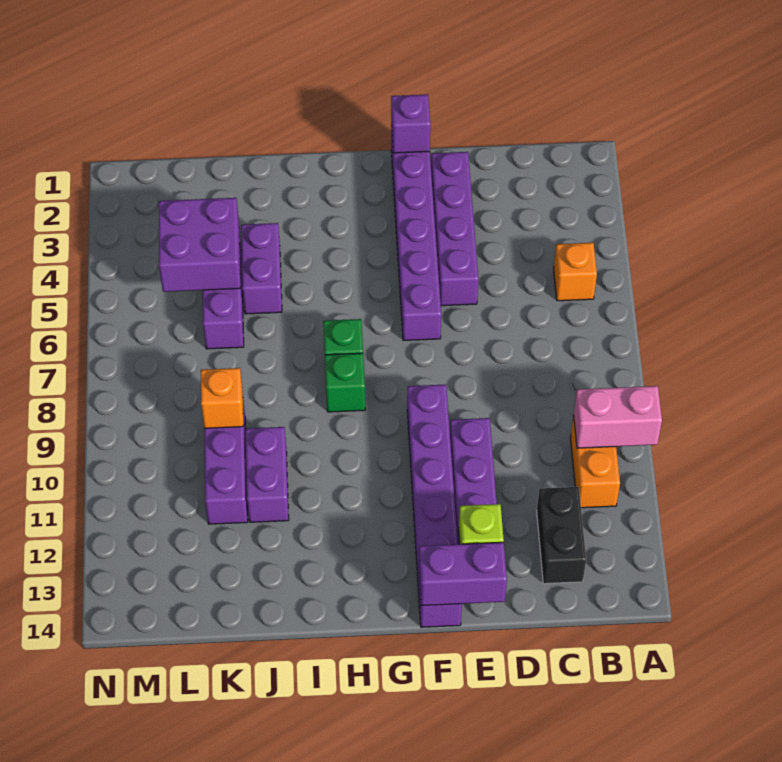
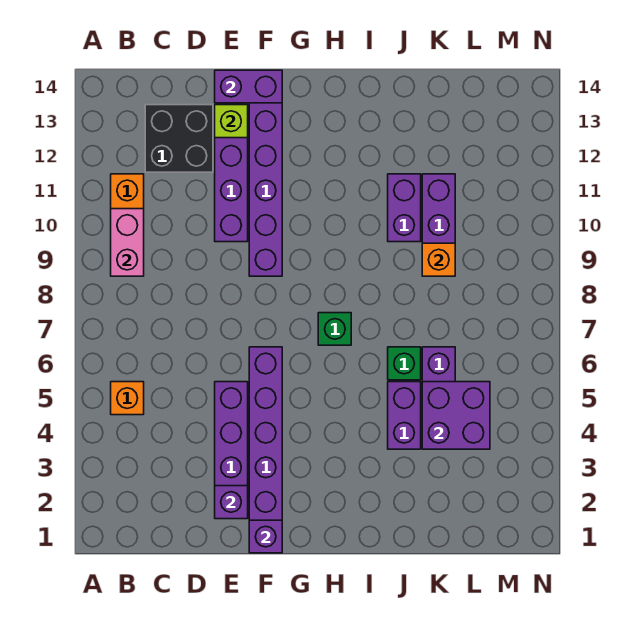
pink 1x2 brick [574,386,662,448] -> pink 1x2 brick turned to [111,209,144,276]
black 1x2 brick [537,487,586,584] -> black 2x2 brick [145,105,213,172]
none -> purple 1x1 brick [215,486,248,519]
green 1x1 brick [325,353,365,412] -> green 1x1 brick moved to [388,347,421,380]

